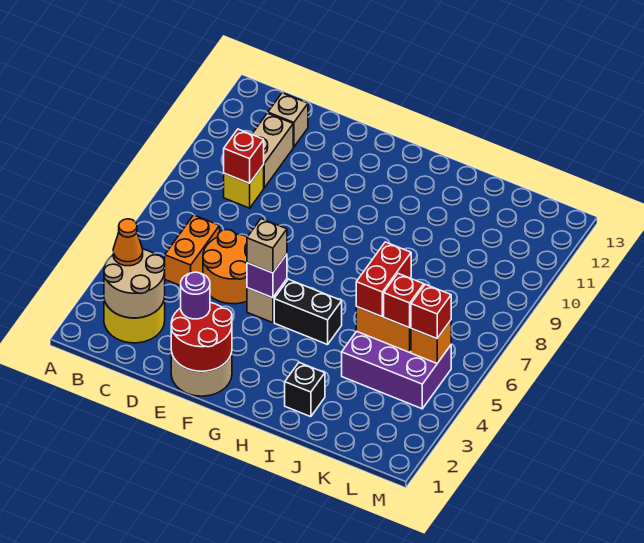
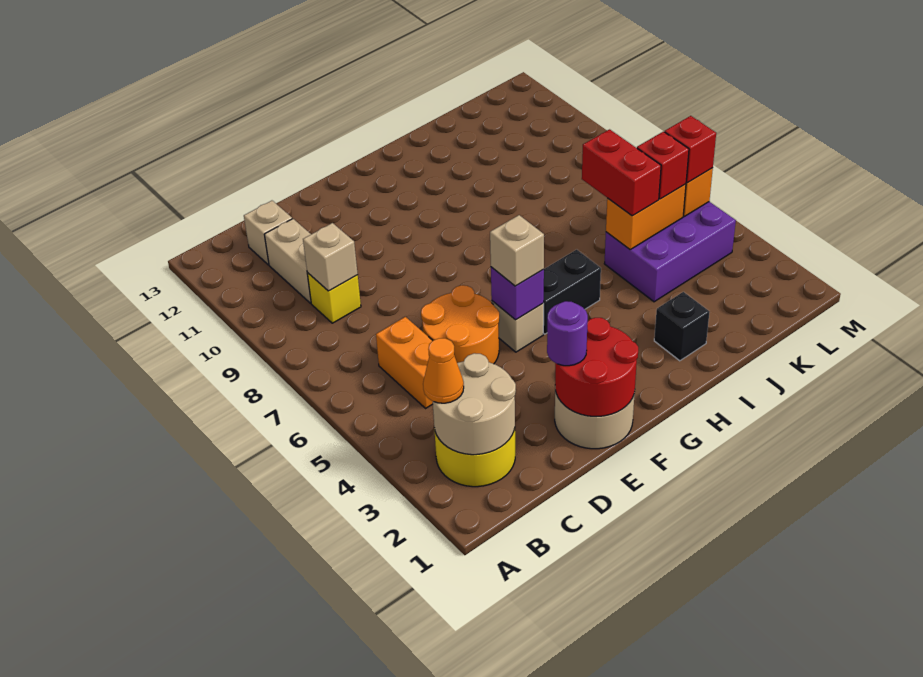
red 1x1 brick [224,129,264,183] -> tan 1x1 brick [303,223,358,291]

